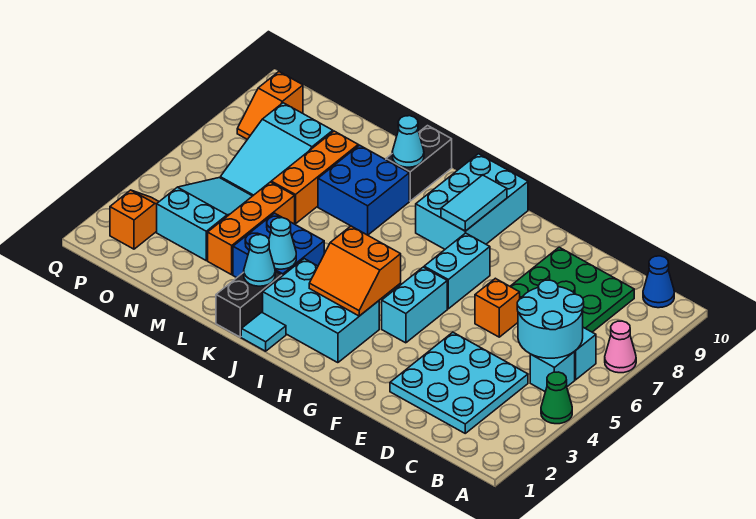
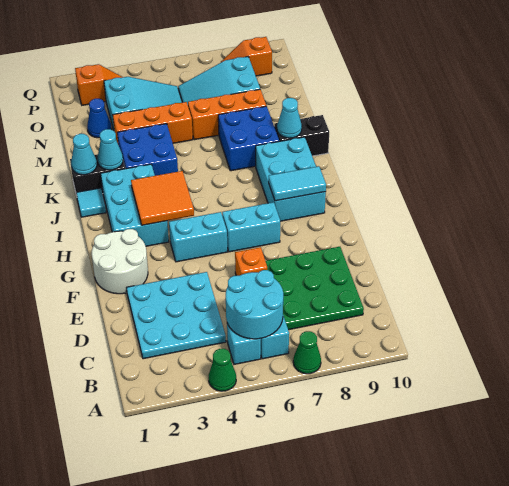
pink 1x1 cone [605,321,636,373] -> green 1x1 cone [293,331,321,374]
blue 1x1 cone [643,256,674,308] -> blue 1x1 cone moved to [87,99,112,138]
none -> white 2x2 round brick [92,229,148,294]
orange 2x2 slope [309,226,401,316] -> orange 2x2 tile [131,171,194,225]
cyan 2x3 brick [416,154,528,249] -> cyan 2x3 brick turned to [256,137,326,221]
cyan 1x1 cone [269,218,296,269] -> cyan 1x1 cone moved to [71,134,97,175]

